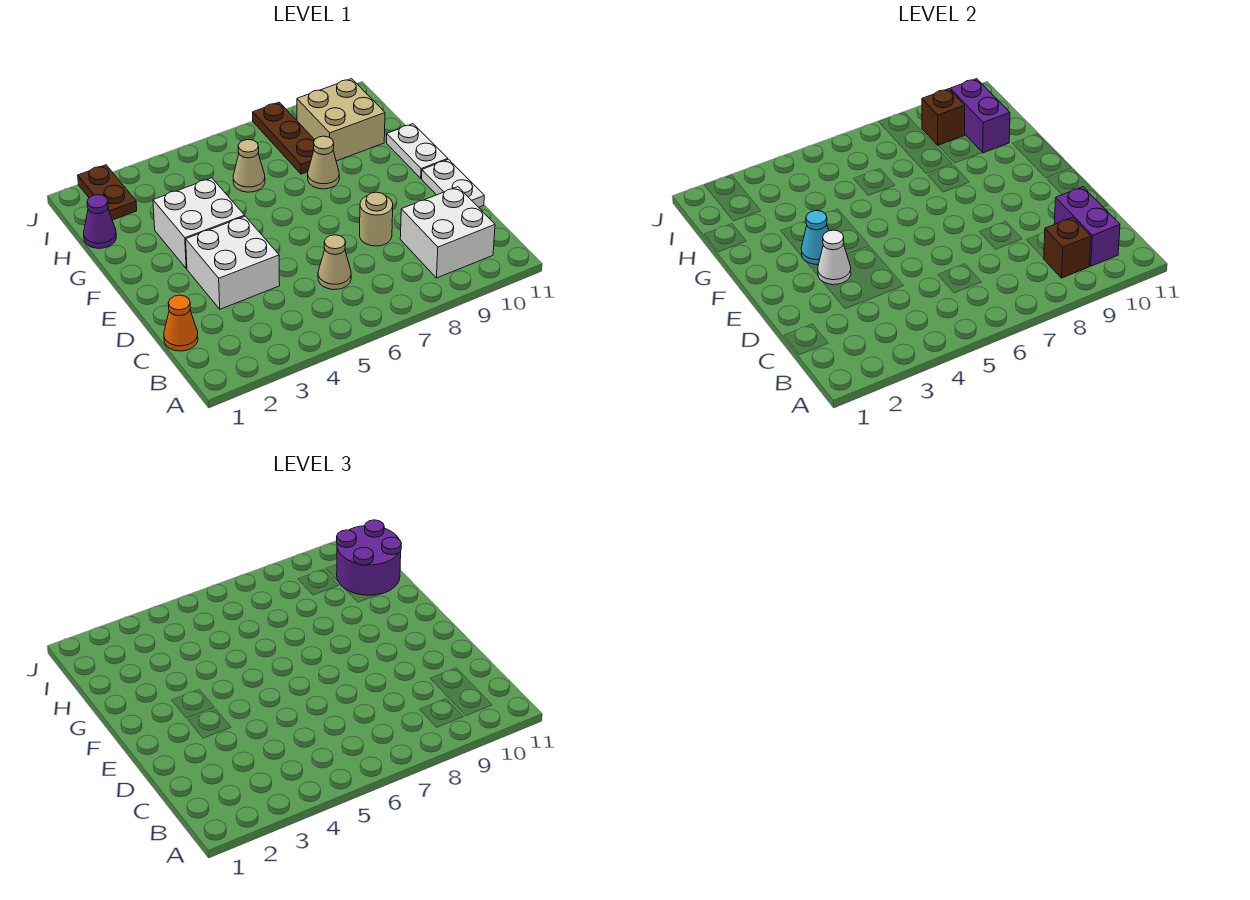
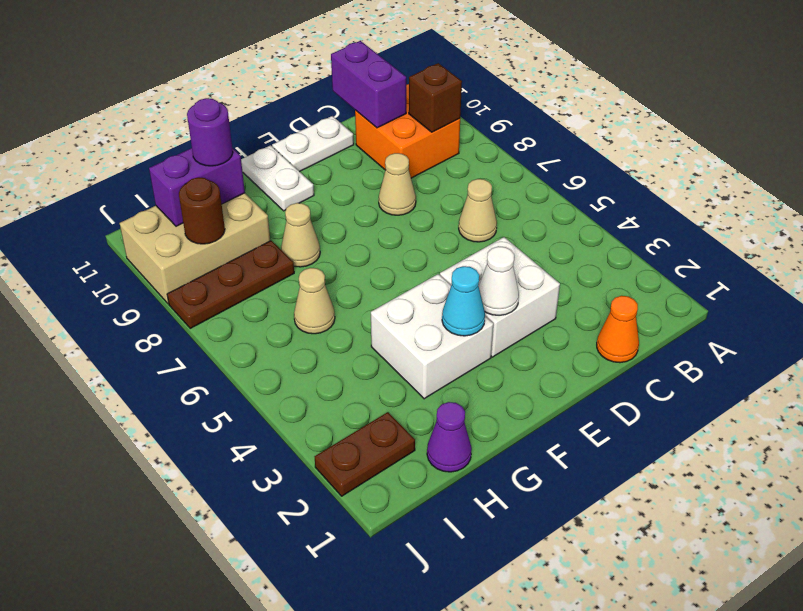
white 2x2 brick [400,187,495,278] -> orange 2x2 brick [355,84,460,178]
purple 1x2 brick [1054,187,1120,266] -> purple 1x2 brick turned to [331,41,406,128]
tan 1x1 round brick [360,192,393,246] -> tan 1x1 cone [379,153,416,215]
white 1x2 plate [387,124,448,178] -> white 1x2 plate turned to [241,145,314,211]
tan 2x2 brick [297,79,385,161] -> tan 2x3 brick [119,193,270,304]
purple 2x2 round brick [337,520,401,595] -> purple 1x1 round brick [187,98,233,166]
brown 1x1 brick [922,89,965,145] -> brown 1x1 round brick [179,177,225,244]

